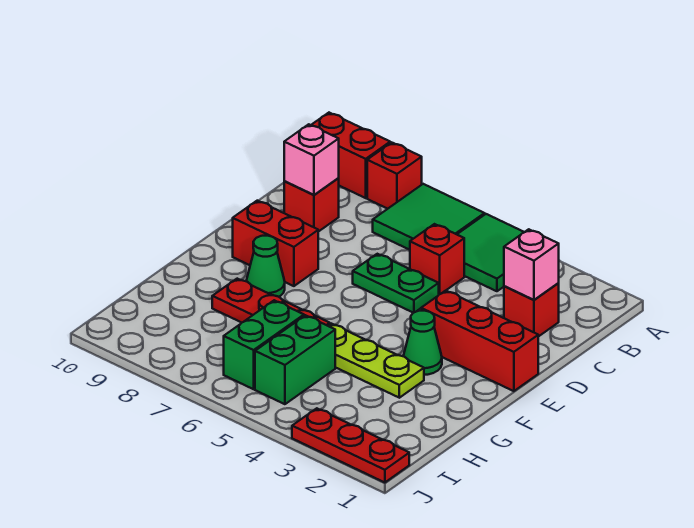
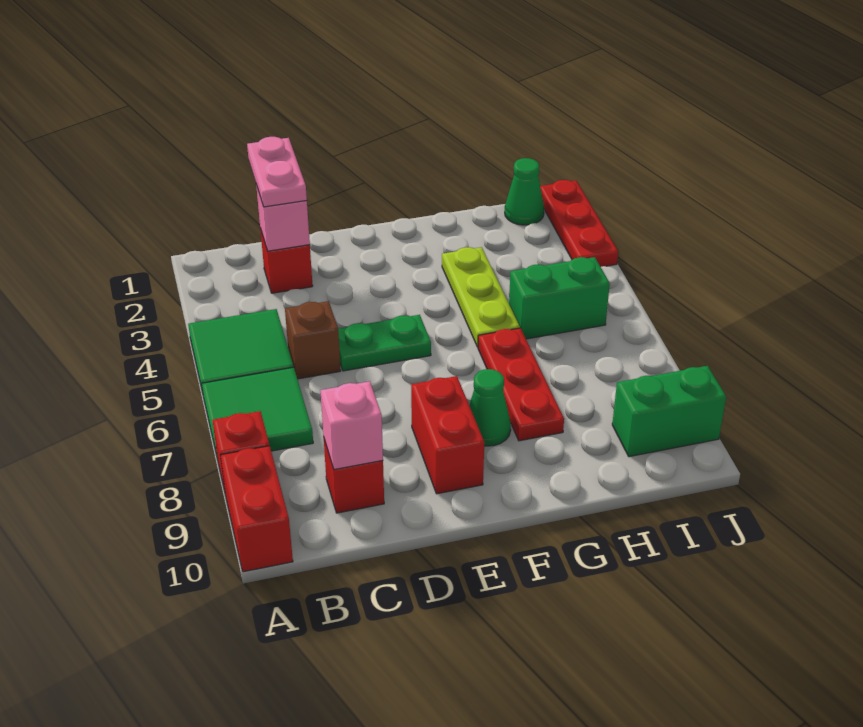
none -> pink 1x2 plate [247,137,307,207]
red 1x1 brick [410,224,464,294] -> brown 1x1 brick [285,301,341,379]
green 1x2 plate [353,254,439,313] -> green 1x2 plate turned to [338,315,431,371]
red 1x3 brick [421,291,538,391] -> none
green 1x1 cone [404,311,442,375] -> green 1x1 cone moved to [505,158,544,225]
green 1x2 brick [224,300,304,389] -> green 1x2 brick moved to [612,366,726,457]

